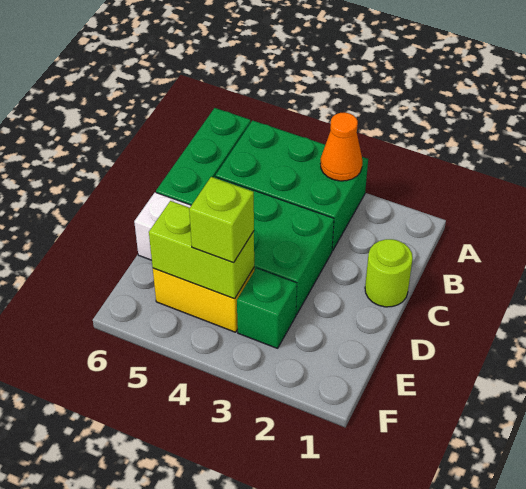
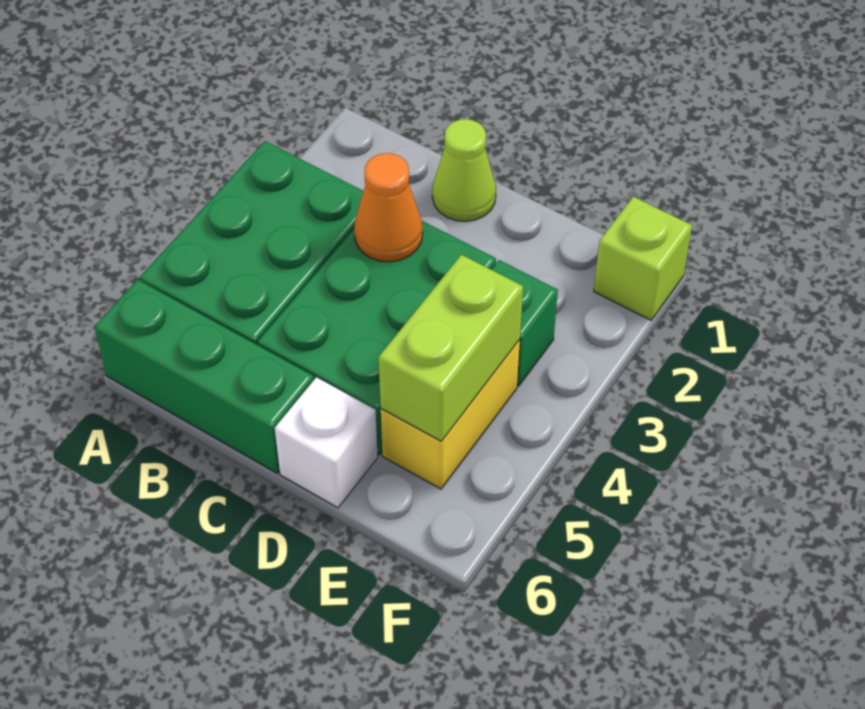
orange 1x1 cone [320,112,362,181] -> orange 1x1 cone moved to [354,153,423,262]
lime 1x1 round brick [365,239,413,307] -> lime 1x1 cone [432,119,496,221]
lime 1x1 brick [189,177,254,263] -> lime 1x1 brick moved to [594,197,692,320]

